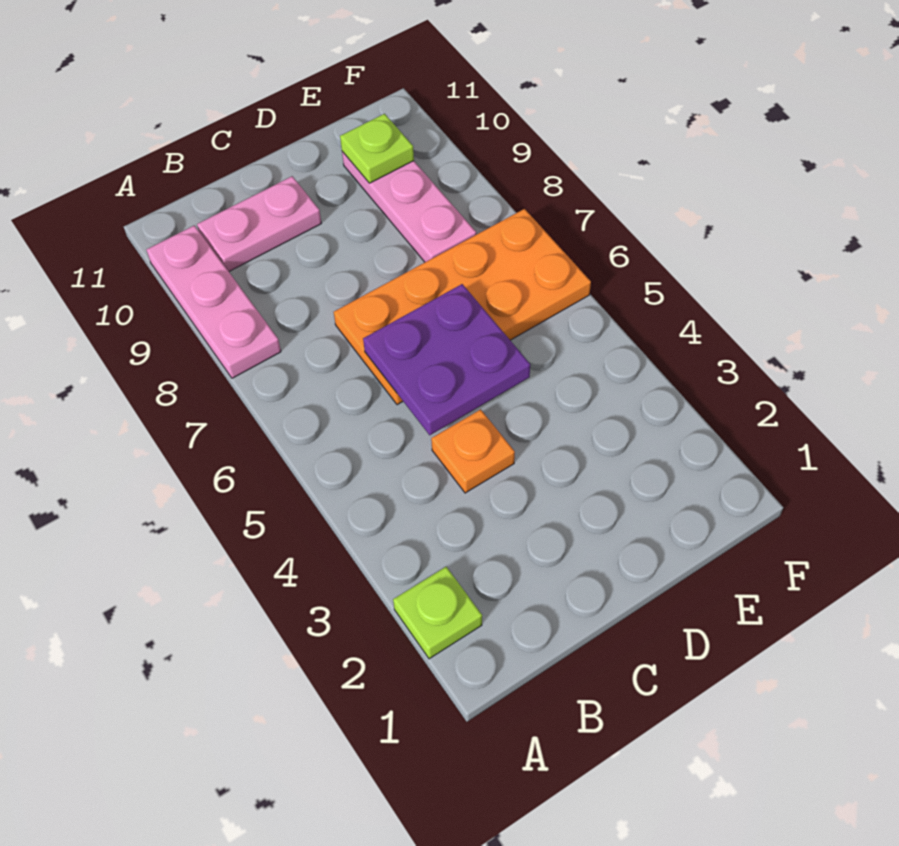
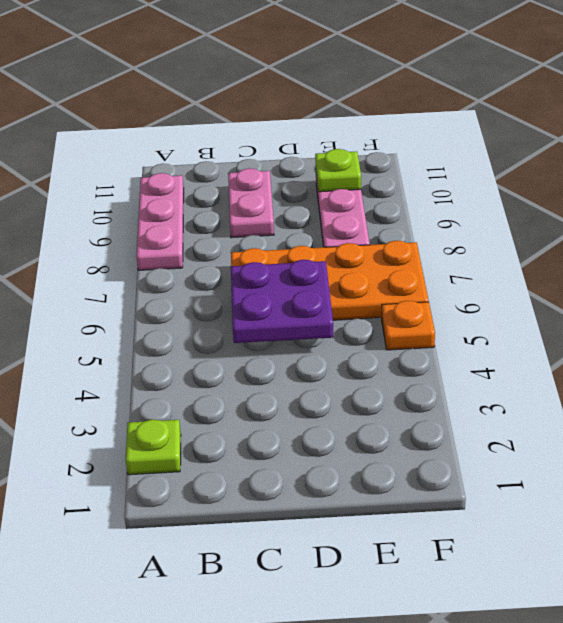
pink 1x2 plate [197,176,322,271] -> pink 1x2 plate turned to [228,168,274,238]
orange 1x1 plate [431,409,515,493] -> orange 1x1 plate moved to [381,301,435,350]

